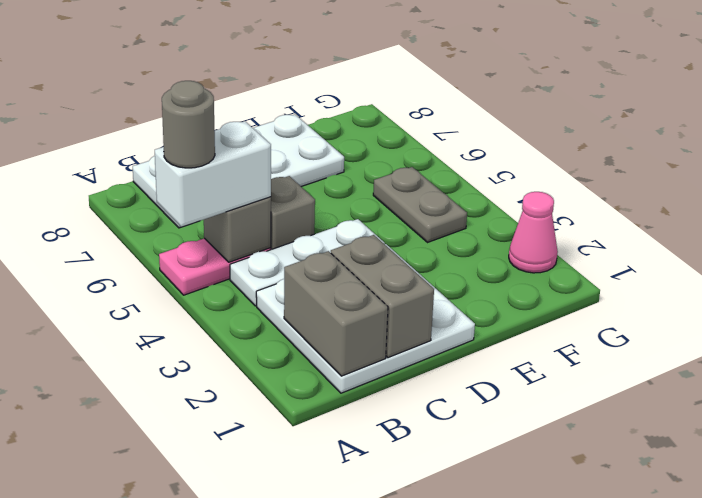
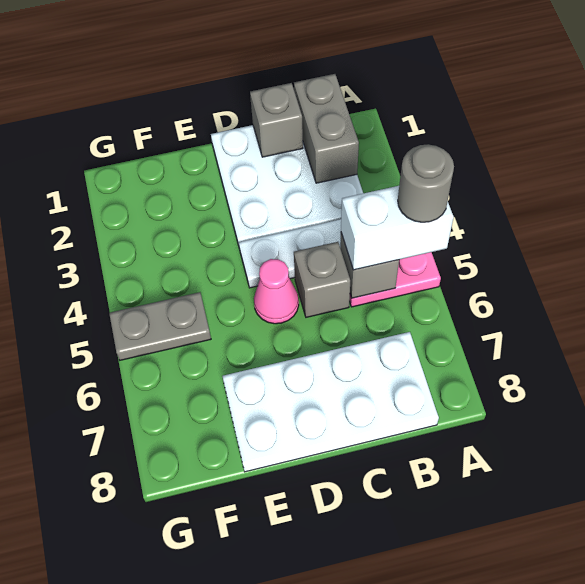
grey 1x2 brick [331,235,434,358] -> grey 1x1 brick [250,83,303,157]
grey 1x2 plate [373,167,467,242] -> grey 1x2 plate turned to [109,292,211,360]
pink 1x1 cone [509,192,558,273] -> pink 1x1 cone moved to [254,259,299,324]

